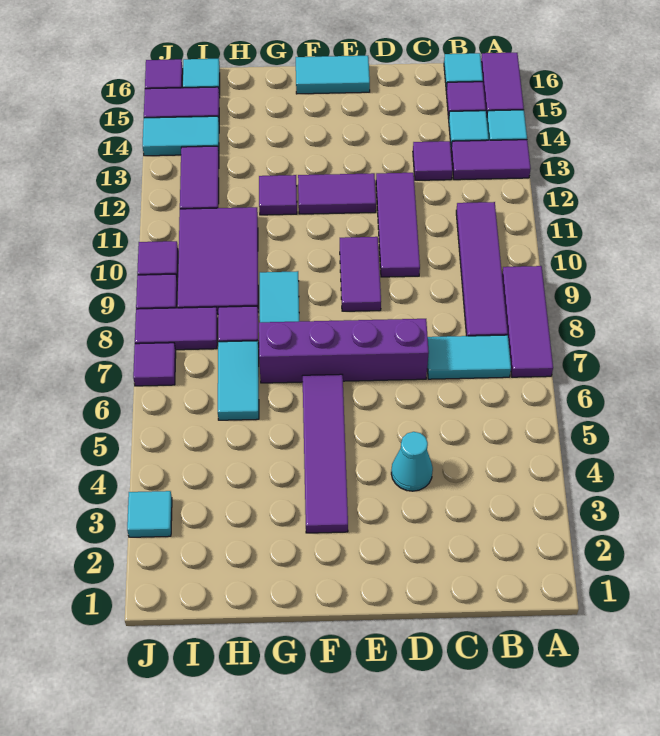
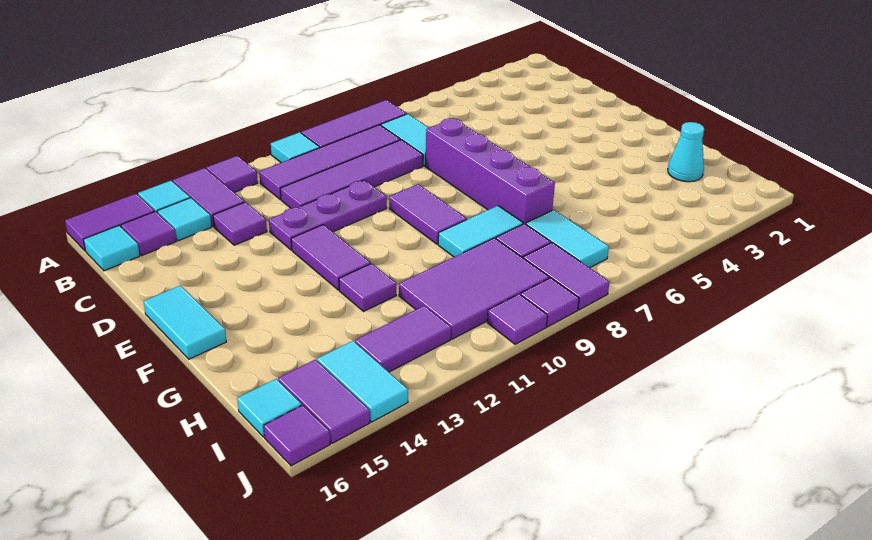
cyan 1x1 cone [391,432,433,491] -> cyan 1x1 cone moved to [668,122,704,182]
purple 1x3 tile [376,173,420,277] -> purple 1x3 plate [269,180,387,250]
purple 1x2 tile [340,237,381,311] -> purple 1x2 tile turned to [389,184,467,244]
purple 1x4 tile [302,374,348,533] -> purple 1x4 tile moved to [280,140,423,208]
cyan 1x2 tile [218,341,259,420] -> cyan 1x2 tile turned to [526,210,609,268]
cyan 1x1 tile [127,491,172,537] -> cyan 1x1 tile moved to [271,132,320,163]
purple 1x1 tile [133,343,176,386] -> purple 1x1 tile moved to [207,156,258,192]

